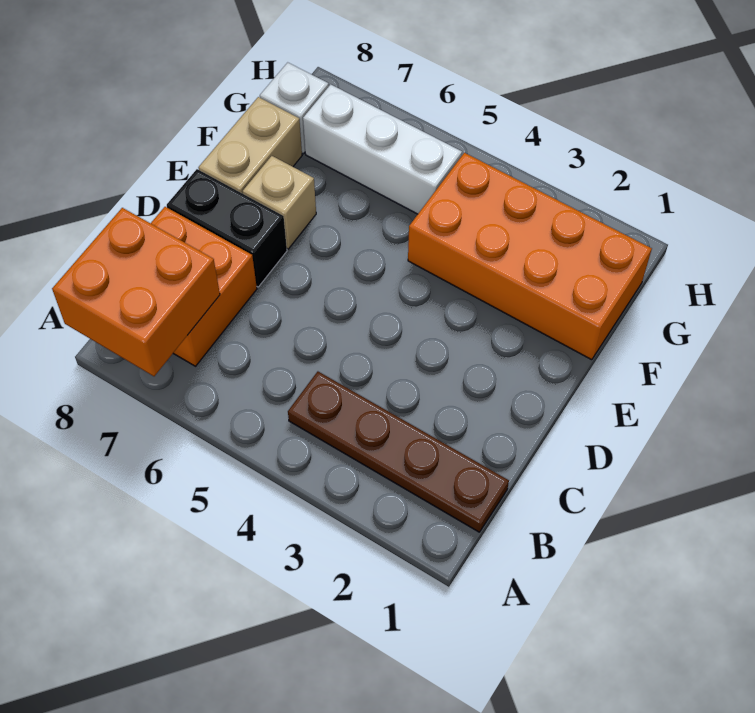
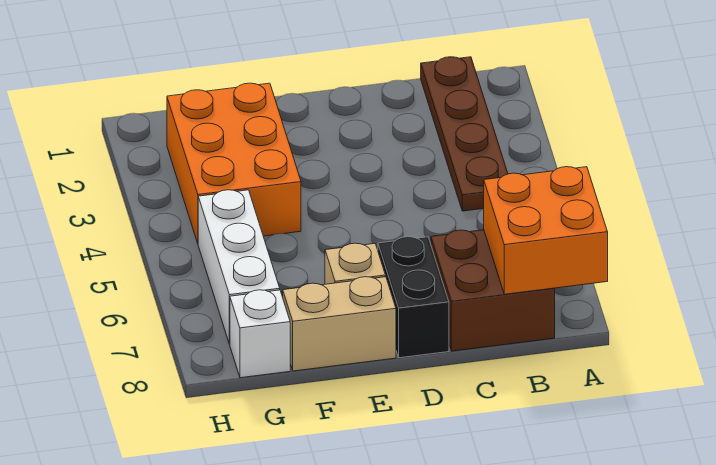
orange 2x2 brick [151,207,257,366] -> brown 2x2 brick [431,230,555,351]
orange 2x4 brick [408,153,652,360] -> orange 2x3 brick [167,83,301,243]

